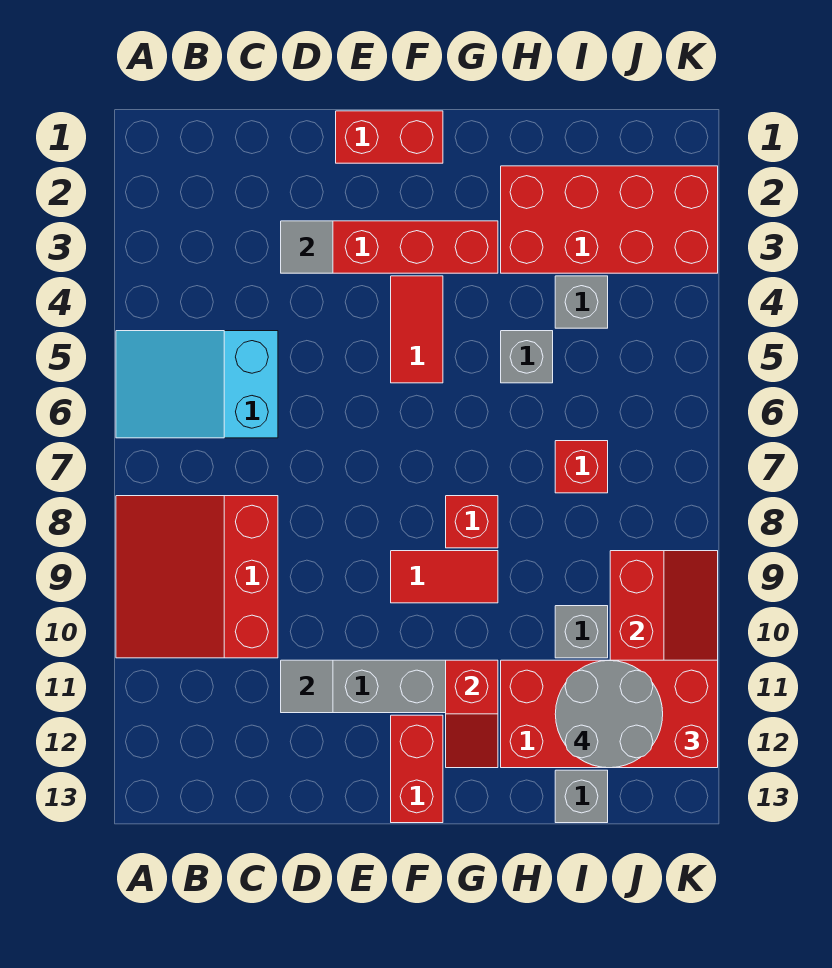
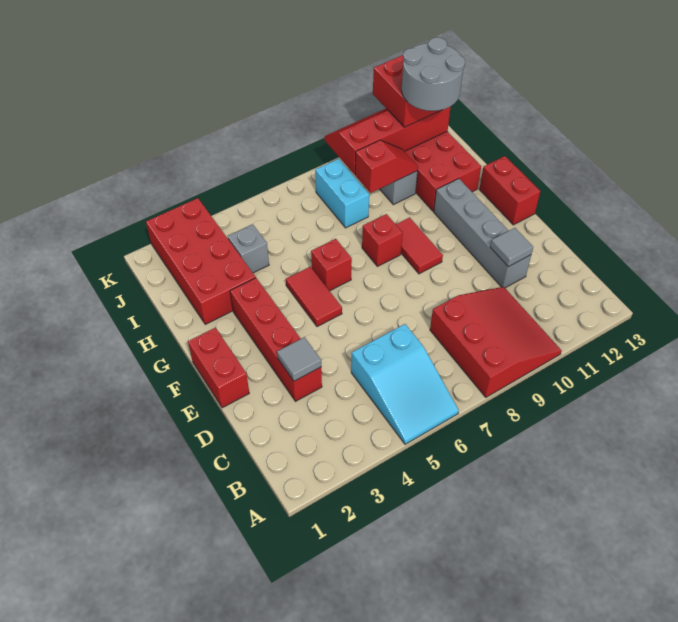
red 3x3 slope [116,496,278,658] -> red 3x3 slope turned to [430,287,561,397]
red 1x2 tile [391,276,443,383] -> red 1x2 tile turned to [286,267,342,327]
red 1x2 brick [391,715,443,823] -> red 1x2 brick turned to [479,156,540,225]
red 1x2 slope [446,660,498,768] -> red 1x2 slope moved to [355,140,418,193]
grey 1x1 brick [501,331,553,383] -> none
red 1x1 brick [555,441,608,493] -> red 1x1 brick moved to [311,239,352,291]
none -> cyan 1x2 brick [315,159,369,228]
grey 1x1 brick [555,770,608,823] -> none

